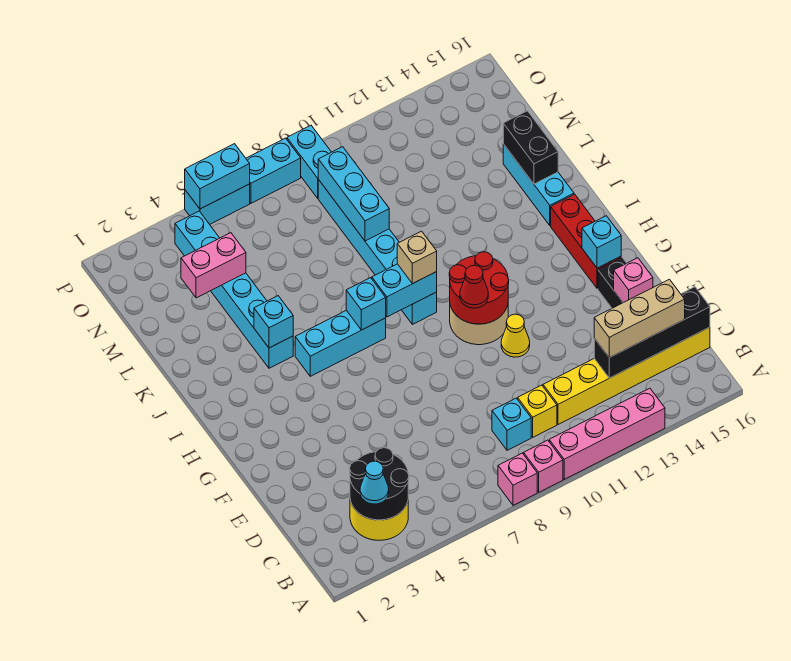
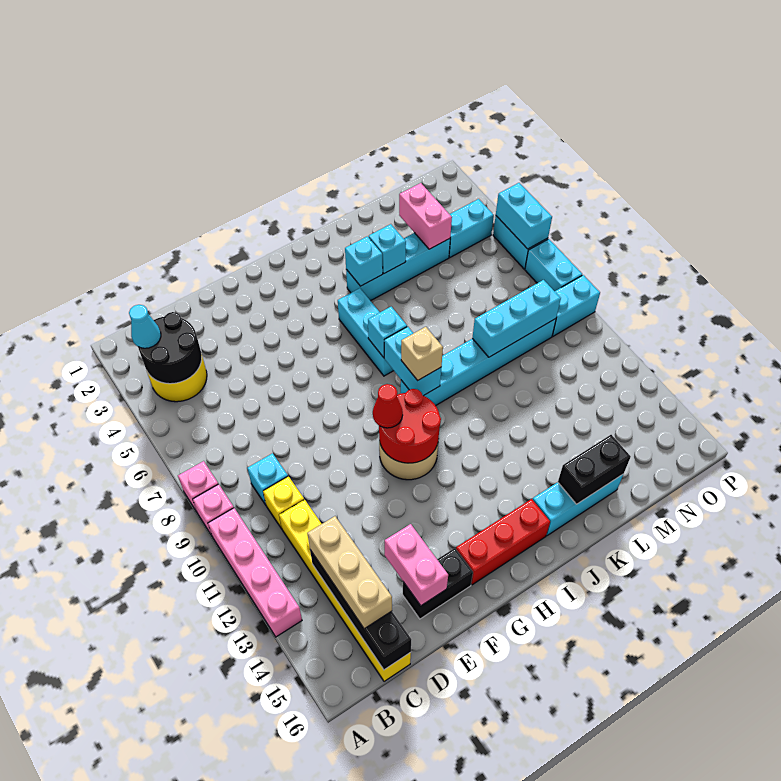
pink 1x1 brick [614,258,653,303] -> pink 1x2 brick [385,524,448,606]
yellow 1x1 cone [501,314,530,357] -> none
cyan 1x1 brick [582,216,621,268] -> cyan 1x1 brick moved to [369,224,406,273]

